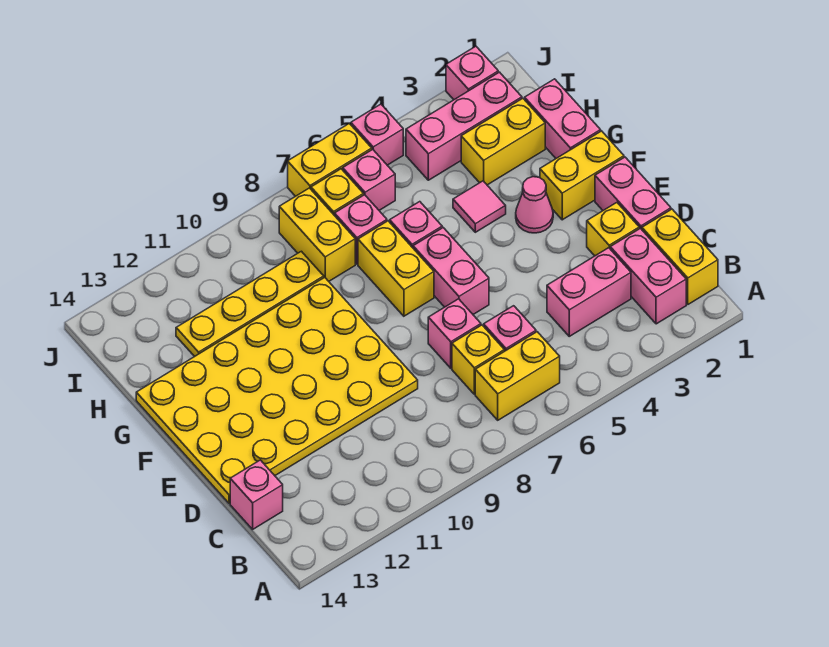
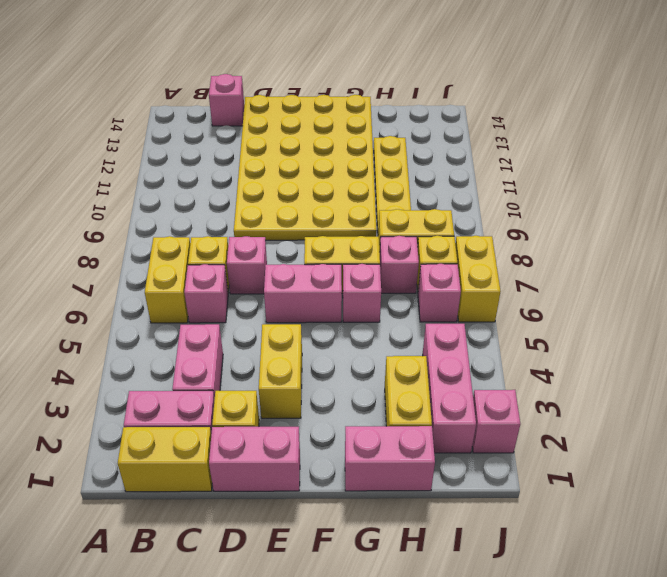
yellow 1x2 brick [540,131,624,220] -> yellow 1x2 brick moved to [259,324,302,418]
pink 1x1 cone [516,177,553,233] -> none
pink 1x1 tile [453,181,506,232] -> none
pink 1x1 brick [351,104,403,165] -> none

